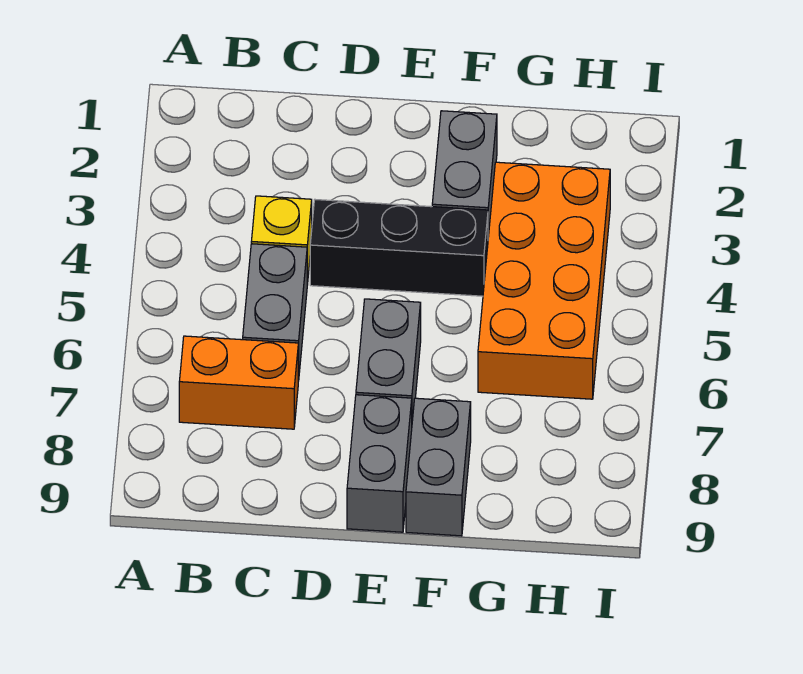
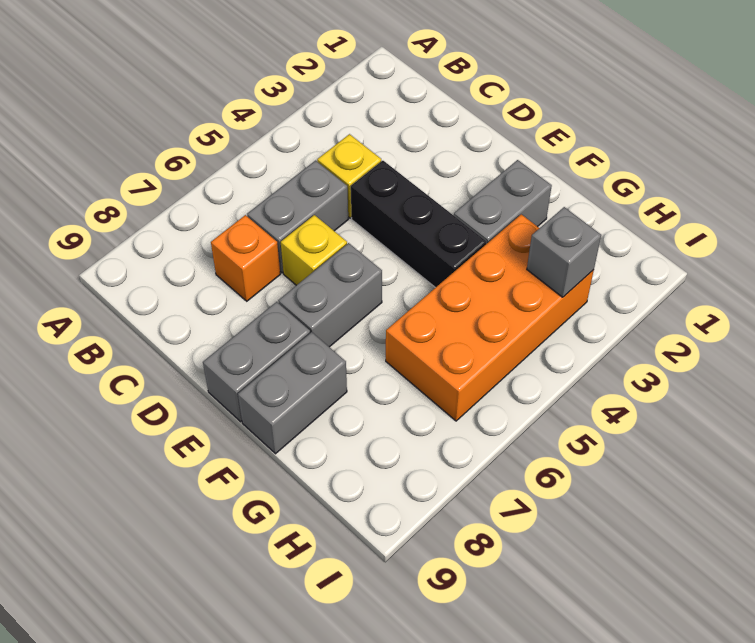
orange 1x2 brick [179,336,298,429] -> orange 1x1 brick [211,215,280,301]
none -> yellow 1x1 brick [281,215,347,285]
none -> grey 1x1 brick [527,207,601,297]

